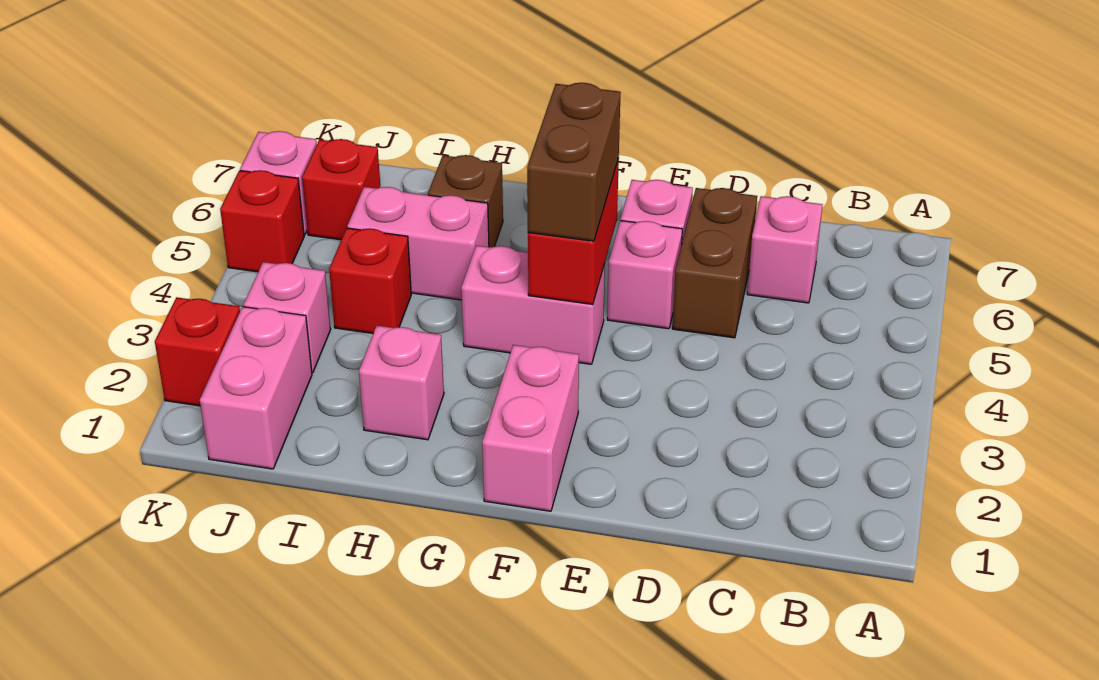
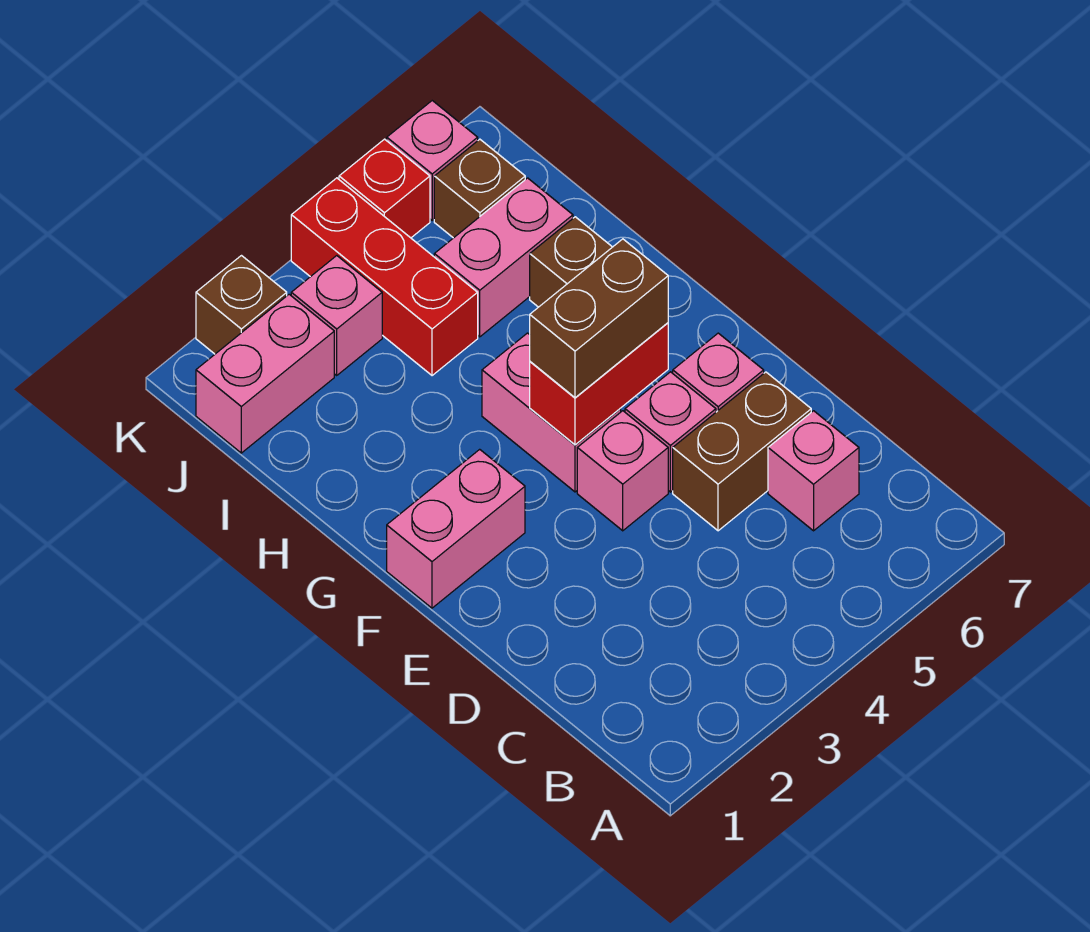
pink 1x1 brick [359,326,444,440] -> pink 1x1 brick moved to [577,411,668,531]
pink 1x2 brick [347,187,489,300] -> pink 1x2 brick turned to [434,178,573,337]
red 1x1 brick [329,228,411,333] -> red 1x3 brick [291,178,478,376]
red 1x1 brick [302,139,380,240] -> brown 1x1 brick [434,139,525,238]
red 1x1 brick [155,297,240,406] -> brown 1x1 brick [196,256,287,354]

